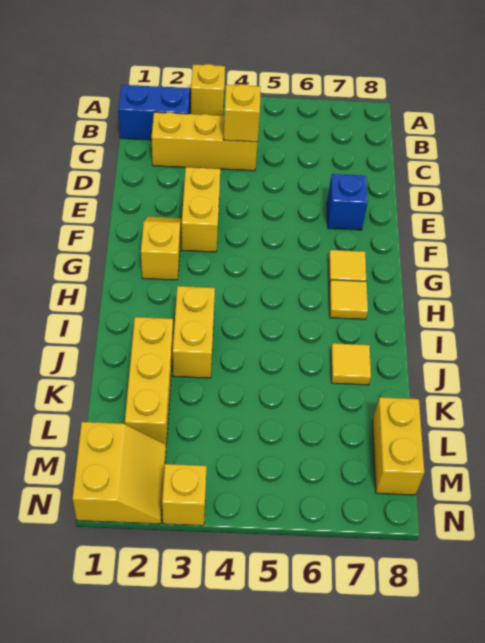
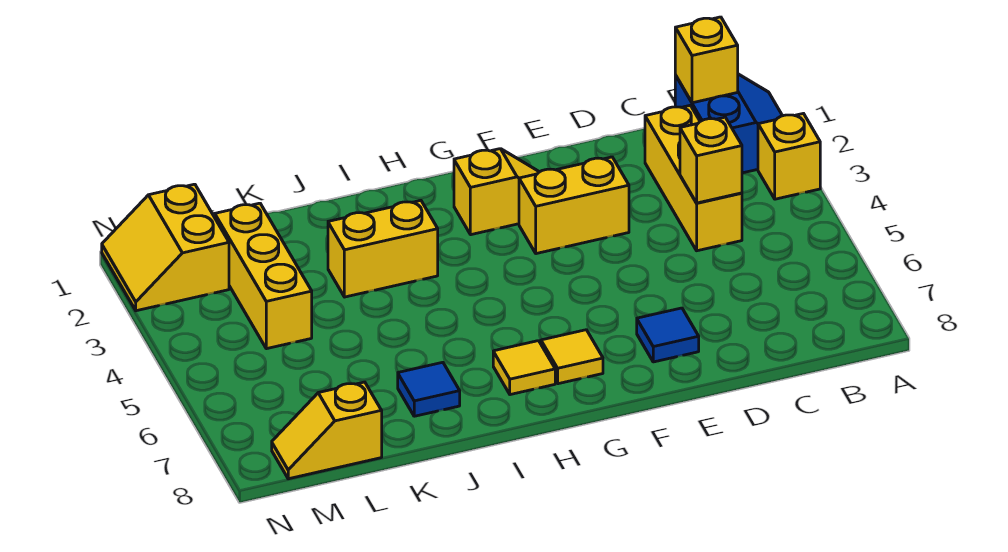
blue 1x1 brick [327,174,368,230] -> blue 1x1 tile [637,308,699,362]
yellow 1x3 brick [125,317,173,444] -> yellow 1x3 brick turned to [215,203,312,349]
yellow 1x1 tile [331,343,371,385] -> blue 1x1 tile [398,362,460,416]
yellow 1x2 brick [372,397,424,495] -> yellow 1x2 slope [272,382,382,479]
yellow 2x2 slope [72,422,166,524] -> yellow 2x2 slope turned to [102,184,229,311]
yellow 1x1 brick [162,464,207,526] -> yellow 1x1 brick moved to [675,17,738,103]

